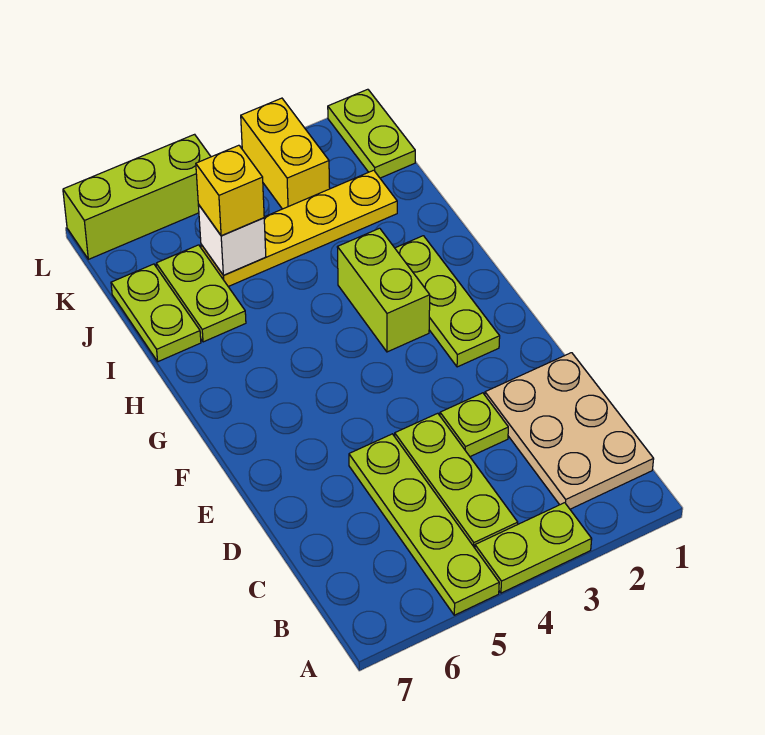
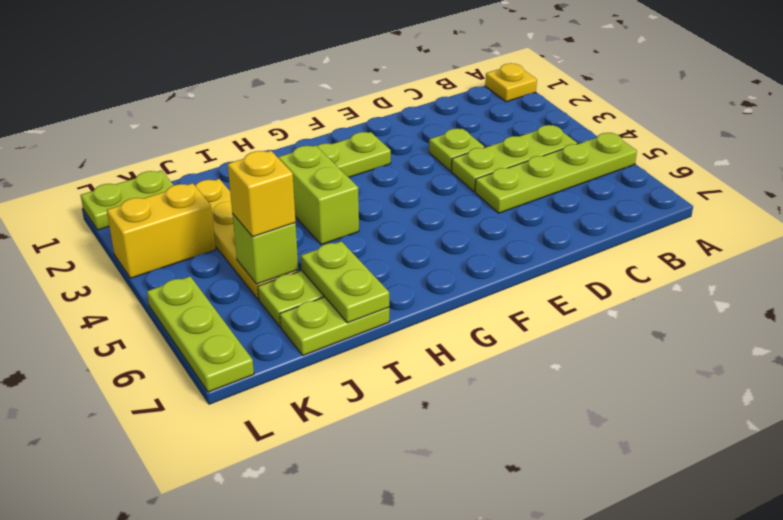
none -> yellow 1x1 plate [485,63,537,102]
lime 1x2 plate [475,503,592,593] -> lime 1x2 plate moved to [301,241,389,323]
tan 2x3 plate [485,353,654,509] -> none
lime 1x2 brick [337,228,430,352] -> lime 1x2 brick turned to [278,145,359,245]
white 1x1 brick [198,204,266,275] -> lime 1x1 brick [232,214,298,284]
lime 1x3 brick [63,134,211,259] -> lime 1x3 plate [147,276,254,392]

